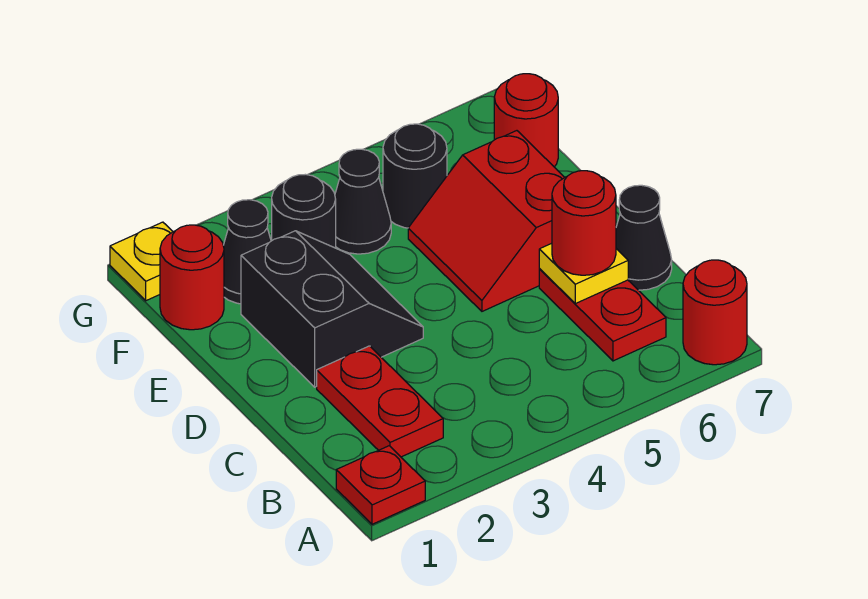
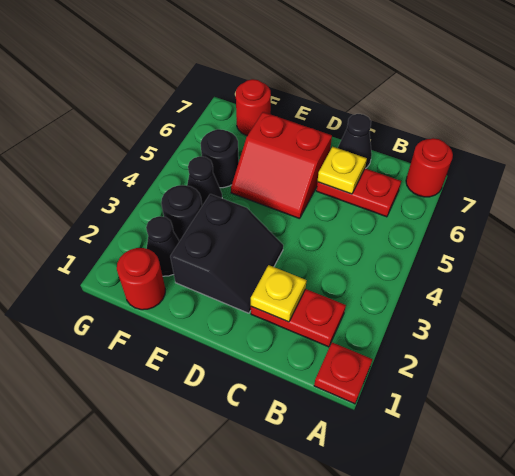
red 1x1 round brick [552,171,616,275] -> none
black 2x2 slope [241,231,423,387] -> black 2x2 slope turned to [170,194,283,313]
yellow 1x1 plate [110,222,173,301] -> yellow 1x1 plate moved to [251,265,307,322]

